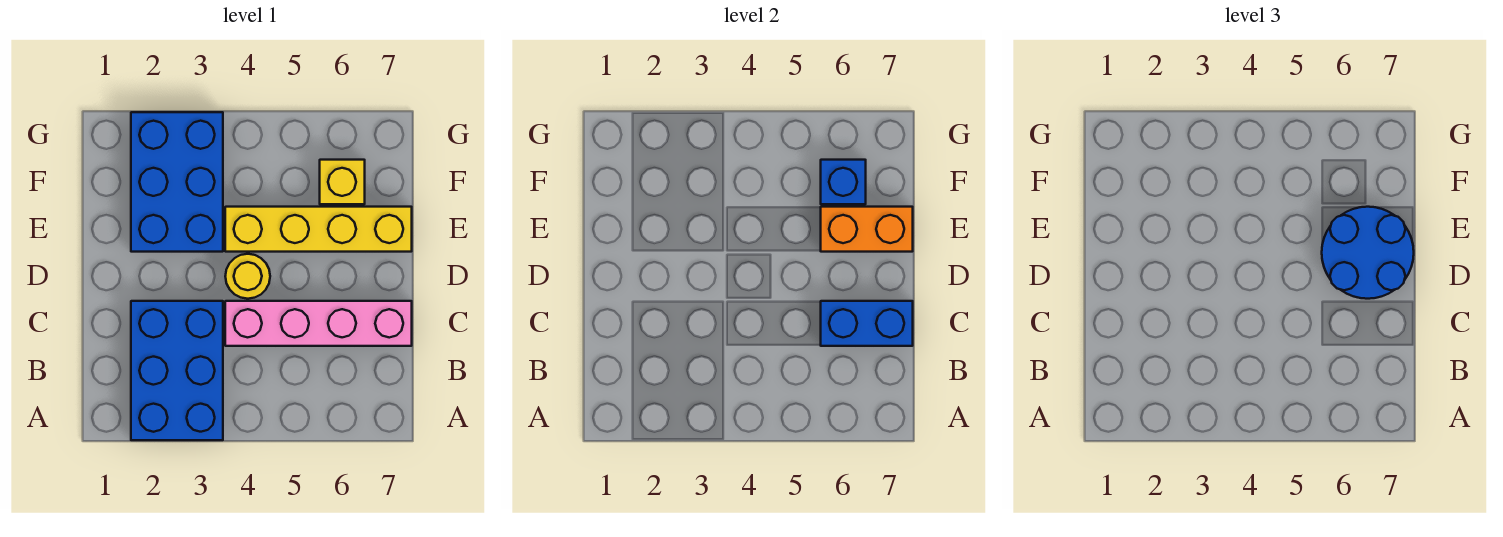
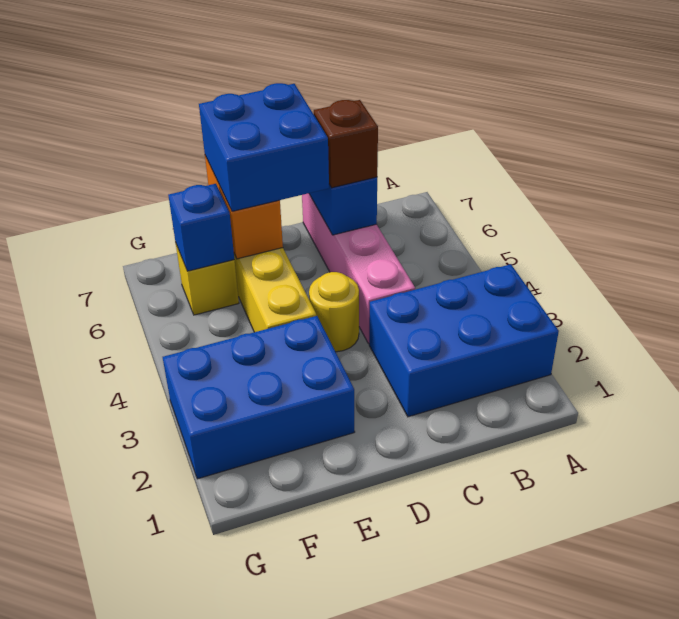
none -> brown 1x1 brick [314,100,378,188]
blue 2x2 round brick [1322,207,1414,299] -> blue 2x2 brick [199,83,329,211]

